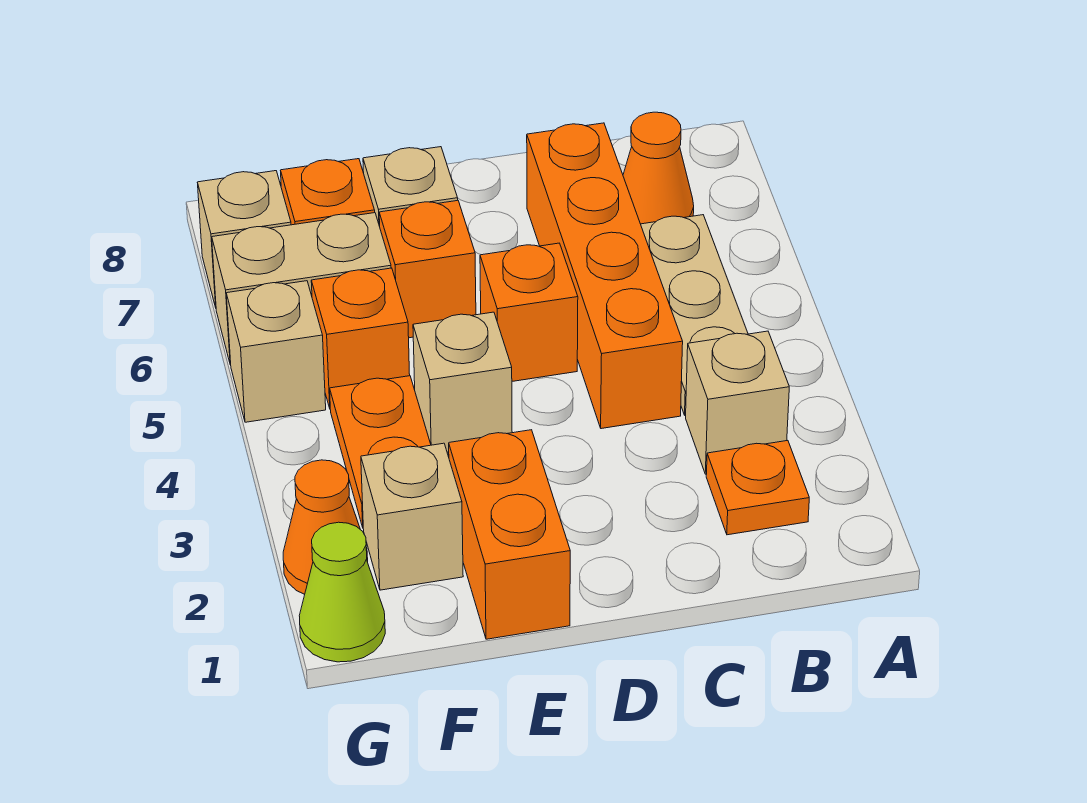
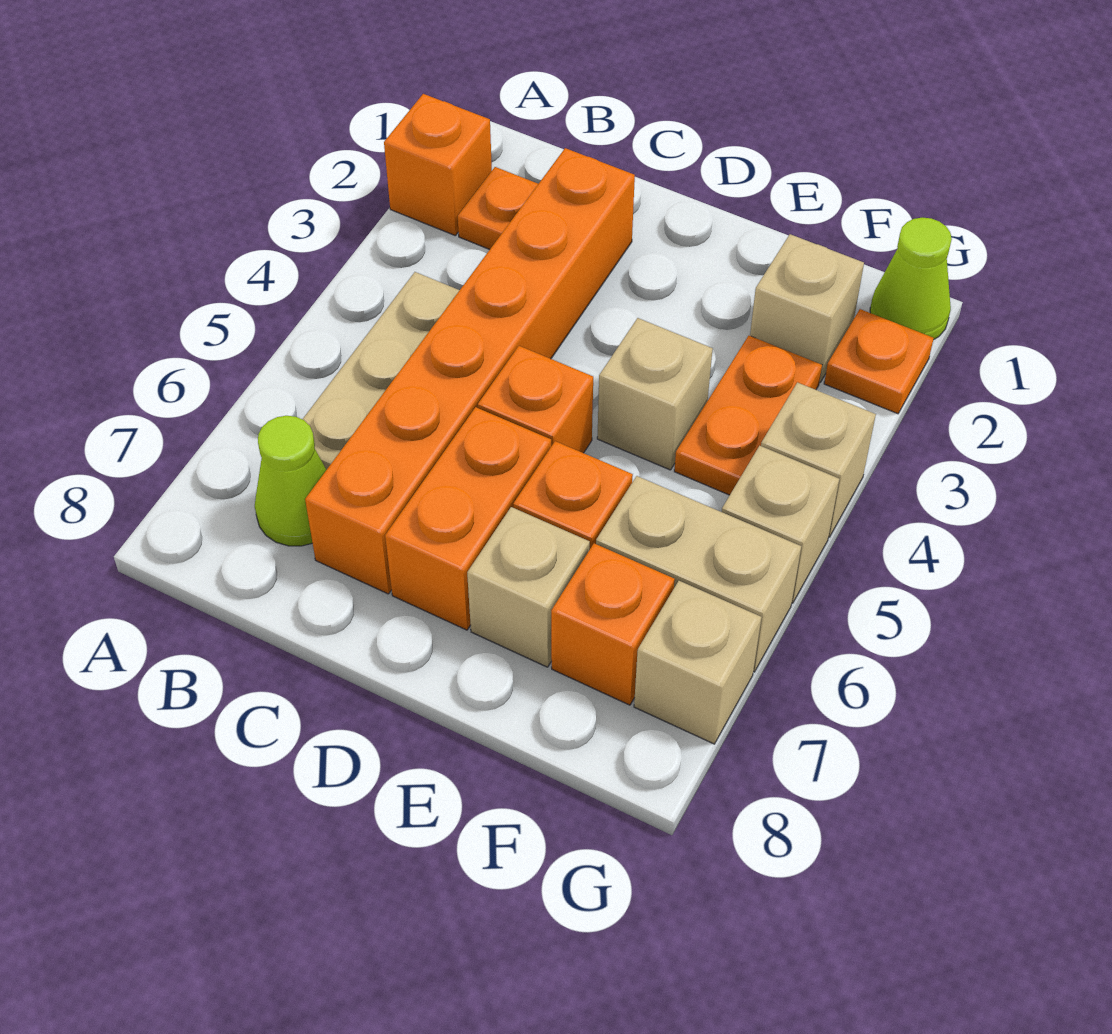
tan 1x1 brick [686,331,789,474] -> tan 1x1 brick moved to [761,382,876,537]
orange 1x1 cone [623,112,694,224] -> lime 1x1 cone [255,416,326,546]
orange 1x4 brick [527,123,683,429] -> orange 1x6 brick [305,148,635,594]
orange 1x2 brick [449,430,570,639] -> orange 1x2 brick moved to [385,407,551,630]
orange 1x1 brick [311,268,410,408] -> orange 1x1 brick moved to [384,94,492,235]
orange 1x1 cone [283,460,368,594] -> orange 1x1 plate [824,309,934,414]

